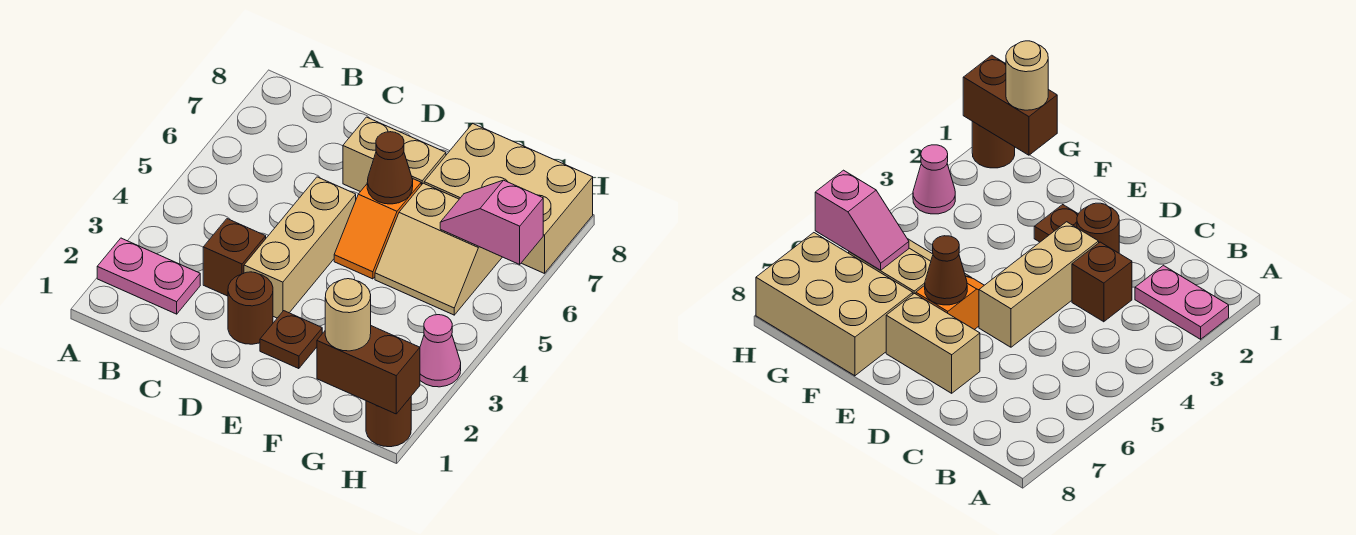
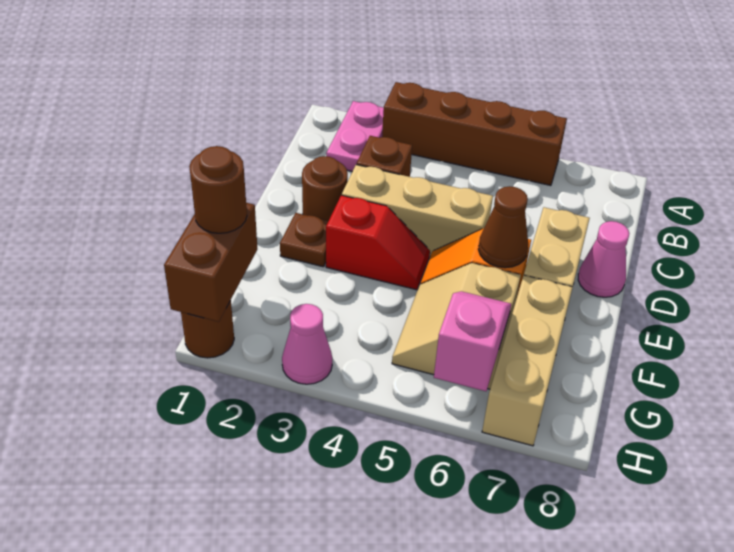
none -> brown 1x4 brick [382,82,567,186]
none -> pink 1x1 cone [578,221,629,297]
none -> red 1x2 slope [326,195,430,290]
tan 2x3 brick [424,124,593,273] -> tan 1x3 brick [482,275,573,446]
tan 1x1 round brick [325,279,371,351] -> brown 1x1 round brick [189,146,247,233]

